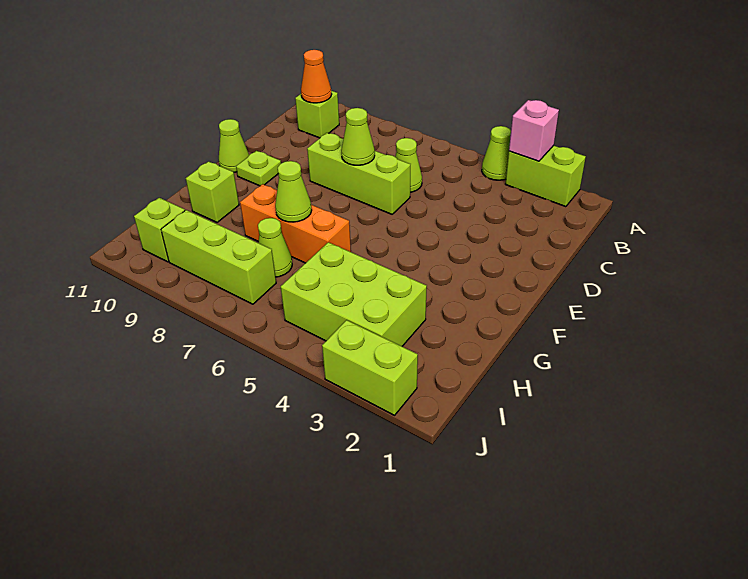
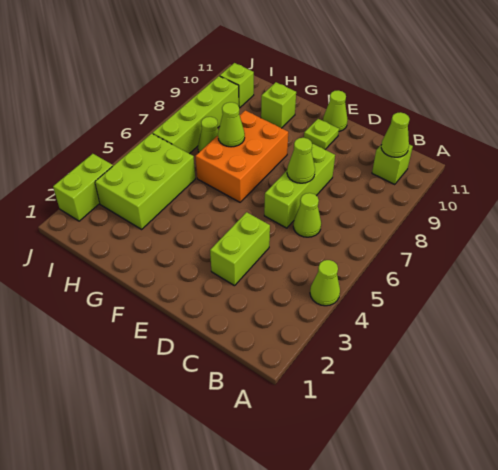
lime 1x2 brick [506,145,586,207] -> lime 1x2 brick moved to [210,212,270,286]
pink 1x1 brick [509,100,559,161] -> none
orange 1x1 cone [301,50,332,103] -> lime 1x1 cone [381,112,409,157]
orange 1x3 brick [240,184,351,263] -> orange 2x3 brick [195,110,288,202]
lime 1x3 brick [161,210,276,304] -> lime 1x4 brick [152,76,239,154]

